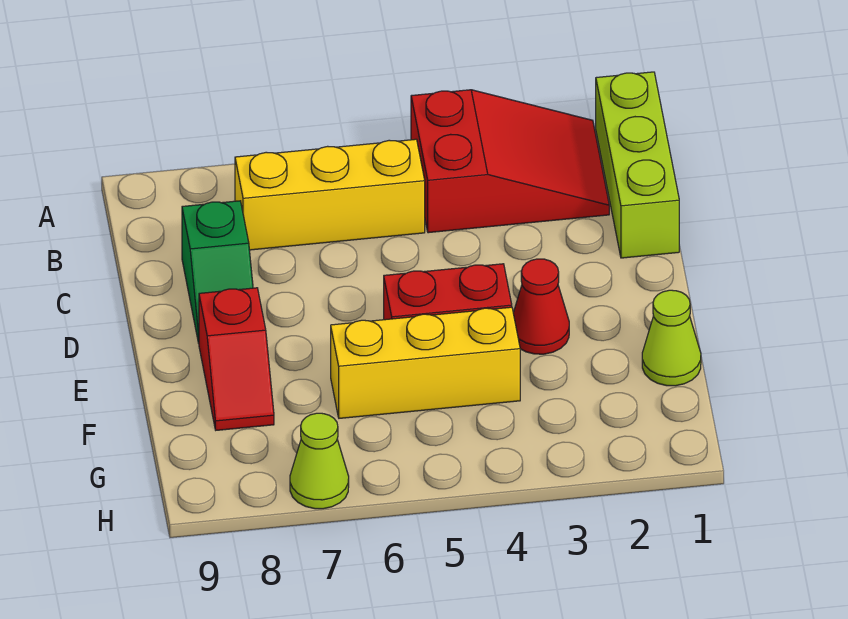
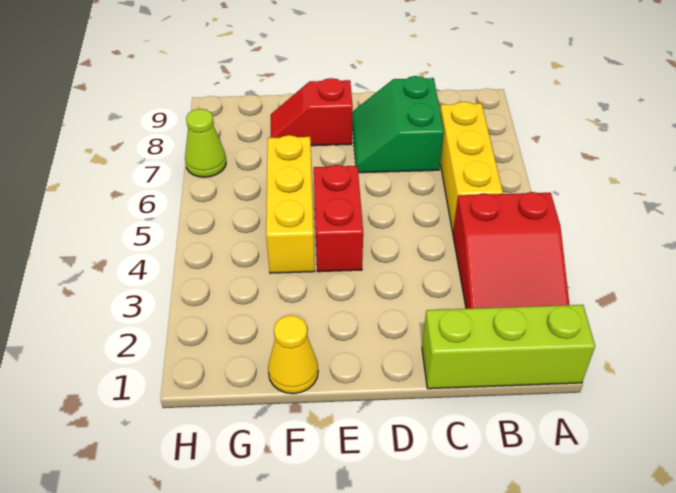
green 1x2 slope [182,201,253,343] -> green 2x2 slope [352,76,444,173]
red 1x1 cone [513,259,569,354] -> none
lime 1x1 cone [642,290,701,386] -> yellow 1x1 cone [268,315,318,394]

